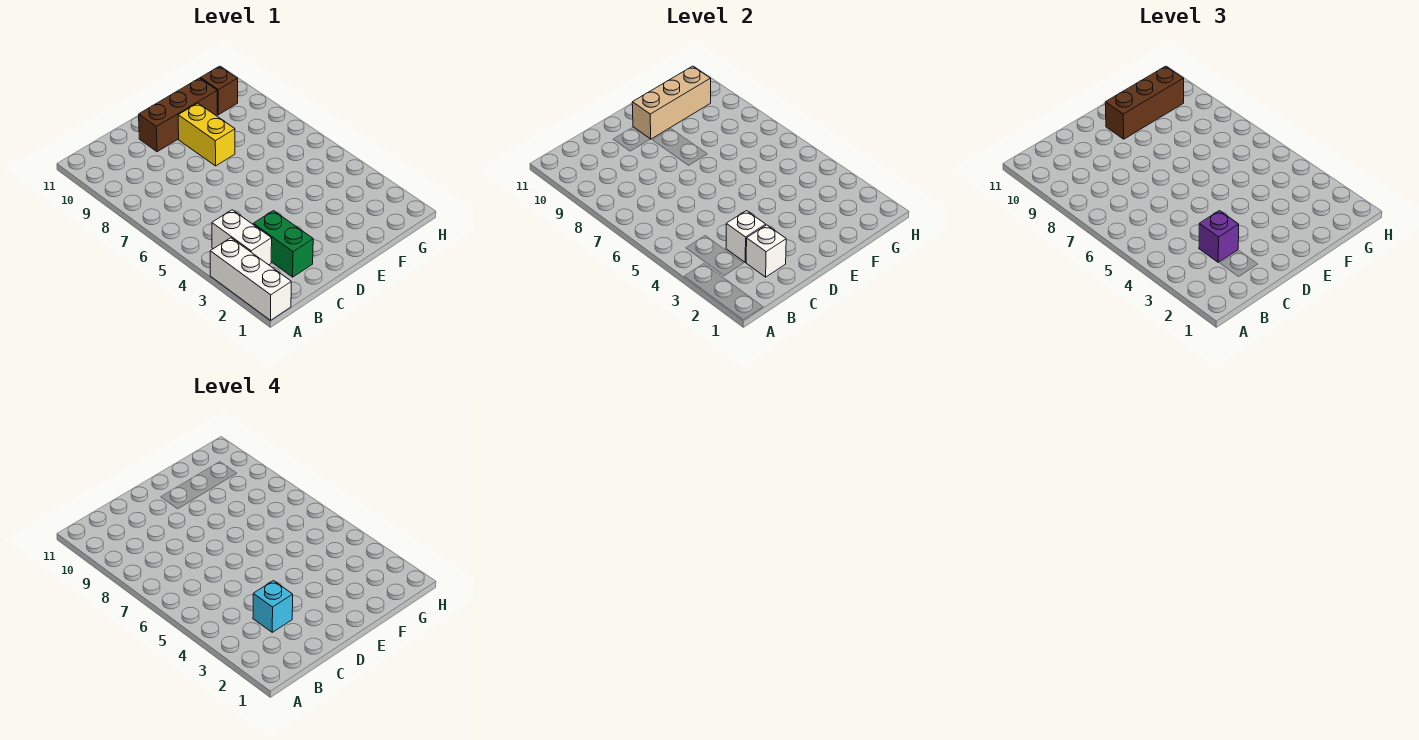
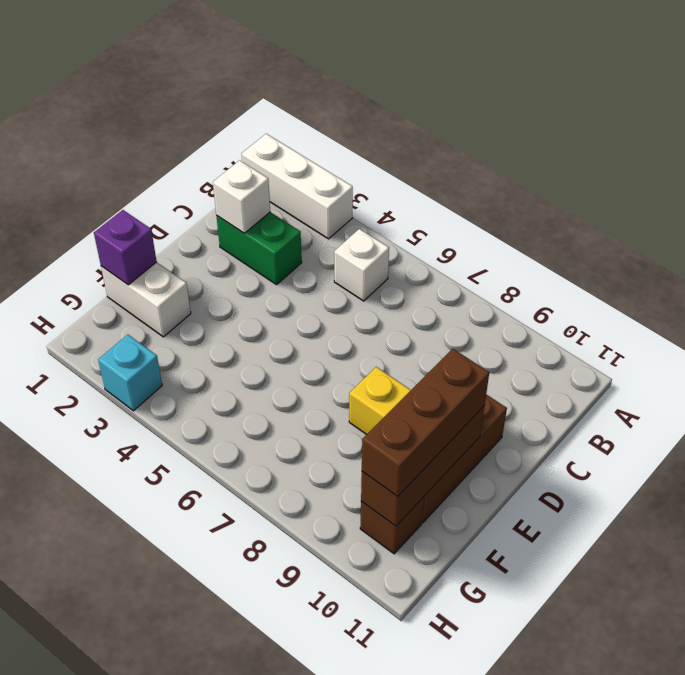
white 1x2 brick [212,210,272,265] -> white 1x2 brick moved to [101,262,191,337]
white 1x1 brick [726,211,766,262] -> white 1x1 brick moved to [334,229,389,301]
purple 1x1 brick [1199,211,1239,262] -> purple 1x1 brick moved to [94,210,157,285]
cyan 1x1 brick [253,581,293,632] -> cyan 1x1 brick moved to [98,335,162,411]
tan 1x3 brick [632,66,711,139] -> brown 1x3 brick [361,406,485,526]

